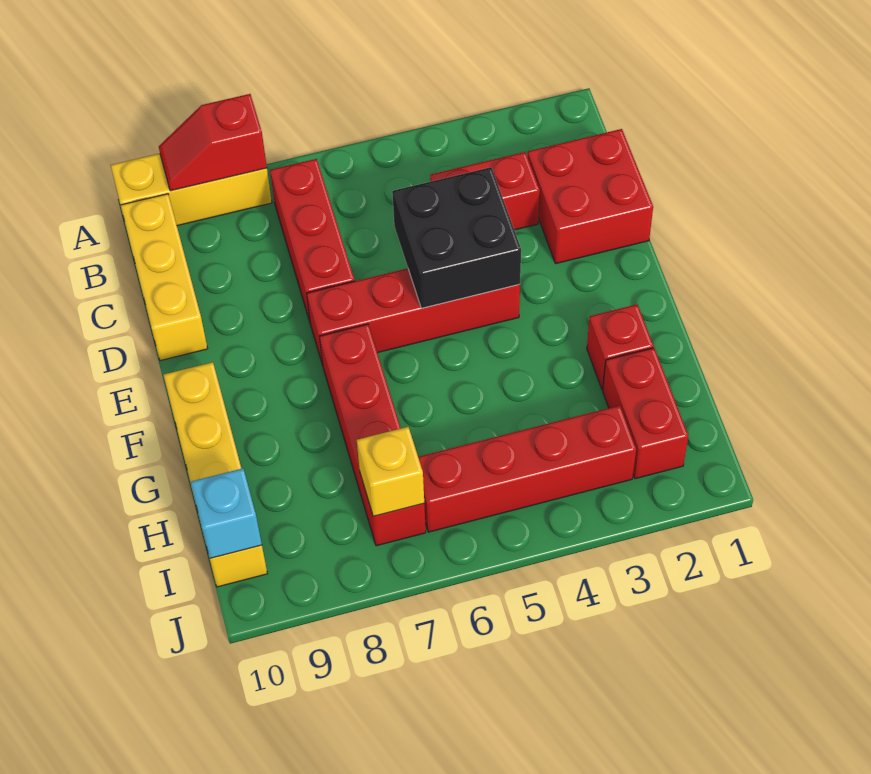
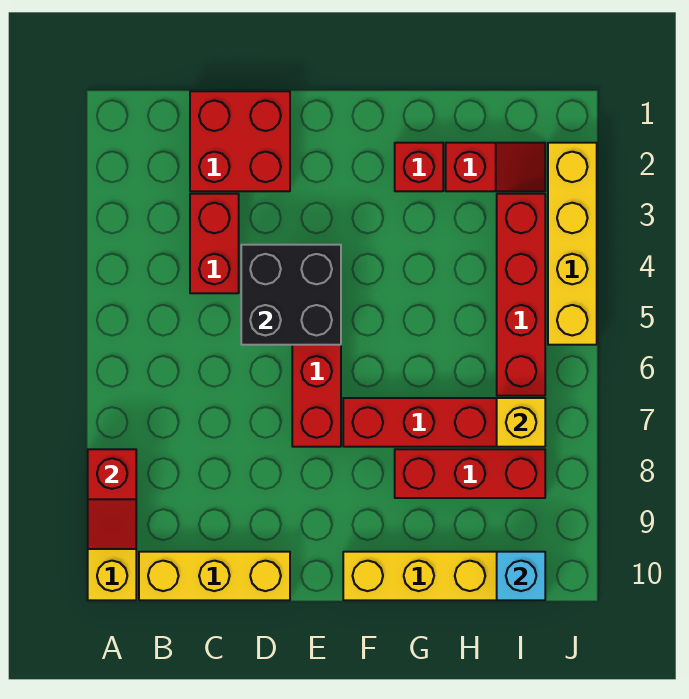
red 1x3 brick [270,159,355,322] -> red 1x3 brick moved to [395,449,545,498]
red 1x2 brick [603,348,688,479] -> red 1x2 slope [446,143,545,191]
none -> yellow 1x4 brick [548,143,597,345]

